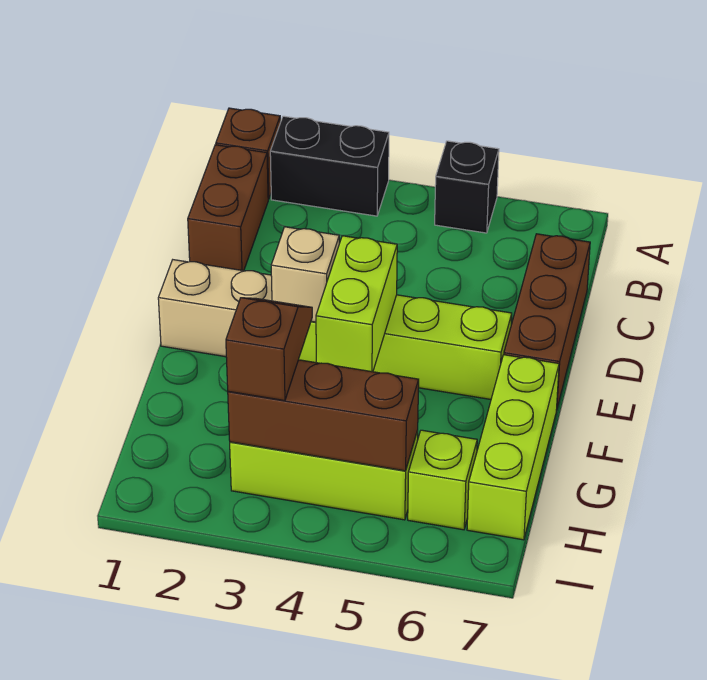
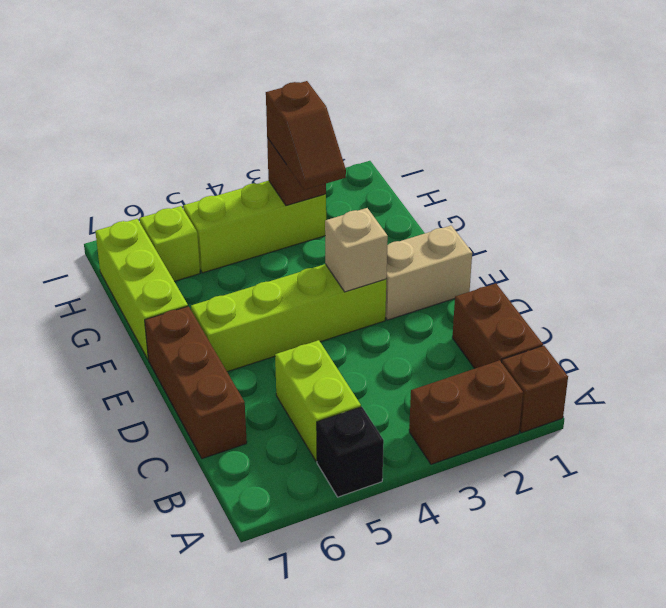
black 1x2 brick [270,116,389,216] -> brown 1x2 brick [409,360,523,464]
lime 1x2 brick [316,236,397,372] -> lime 1x2 brick moved to [275,340,361,462]
brown 1x3 brick [228,360,419,471] -> brown 1x1 brick [267,138,326,206]

